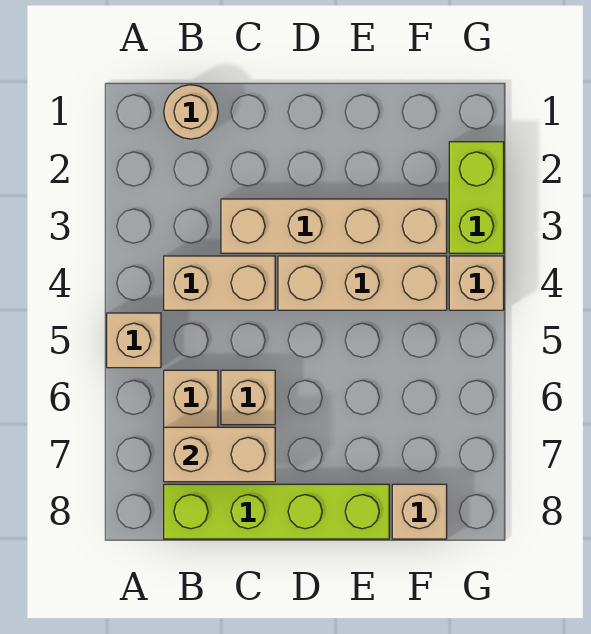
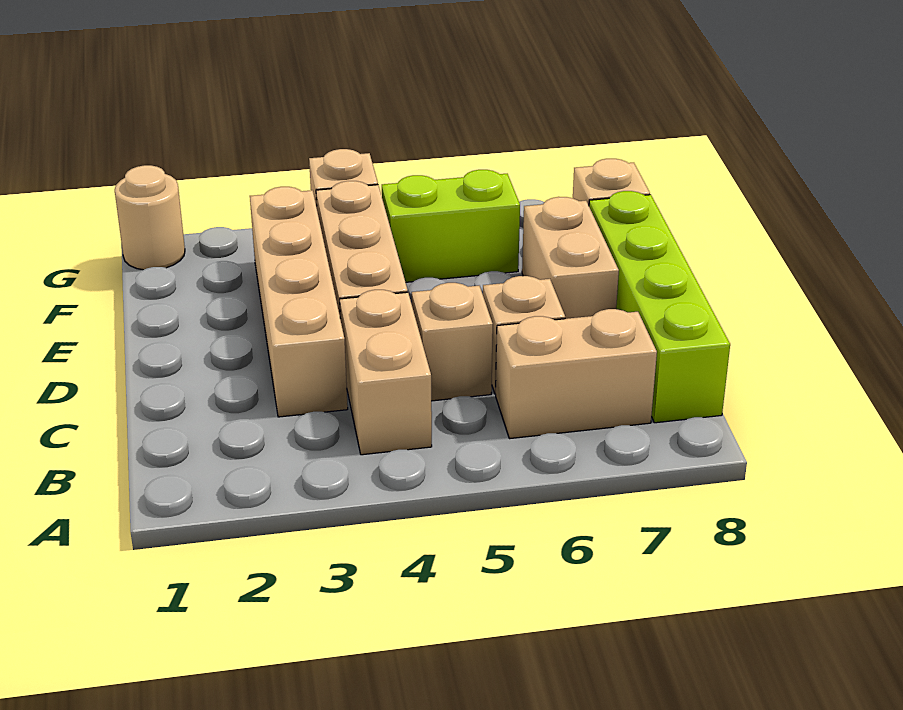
tan 1x1 brick [107,313,161,368] -> tan 1x1 brick moved to [412,283,493,401]
tan 1x1 round brick [164,85,218,139] -> tan 1x1 round brick moved to [115,165,185,270]
tan 1x2 brick [164,427,275,482] -> tan 1x2 brick moved to [522,197,619,319]
lime 1x2 brick [449,142,504,253] -> lime 1x2 brick moved to [382,170,520,282]

